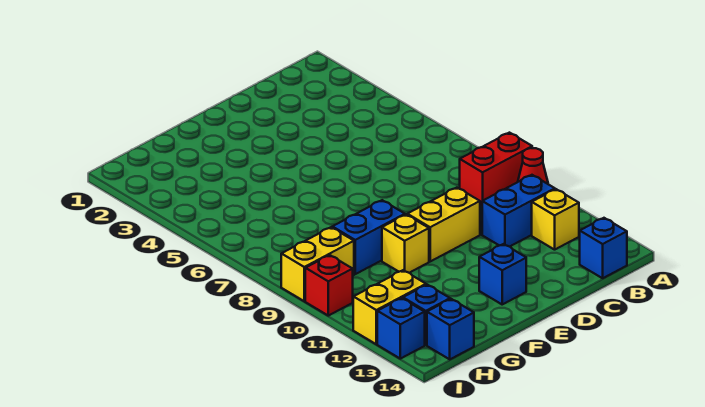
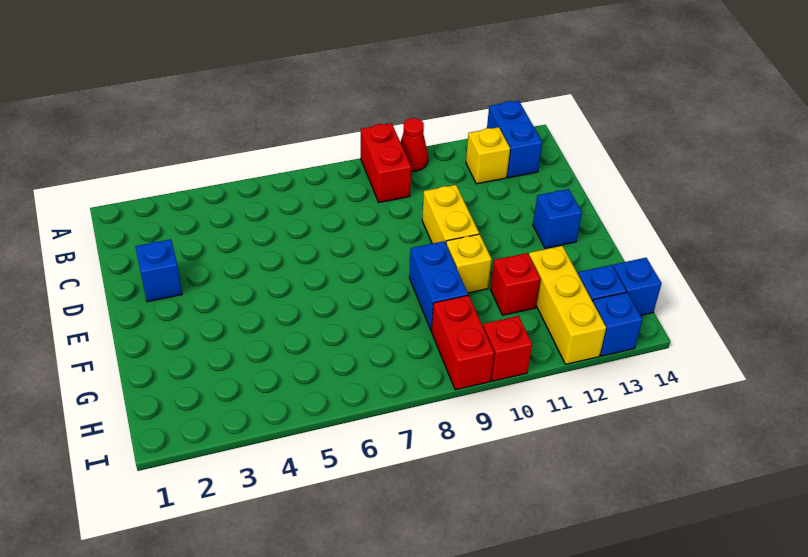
blue 1x2 brick [482,175,555,247] -> blue 1x2 brick moved to [487,101,542,178]
blue 1x1 brick [580,218,627,278] -> blue 1x1 brick moved to [135,239,182,302]
none -> red 1x1 brick [490,253,540,315]
yellow 1x2 brick [281,227,354,301] -> red 1x2 brick [432,295,494,390]
yellow 1x2 brick [353,270,426,344] -> yellow 1x3 brick [529,246,606,364]

